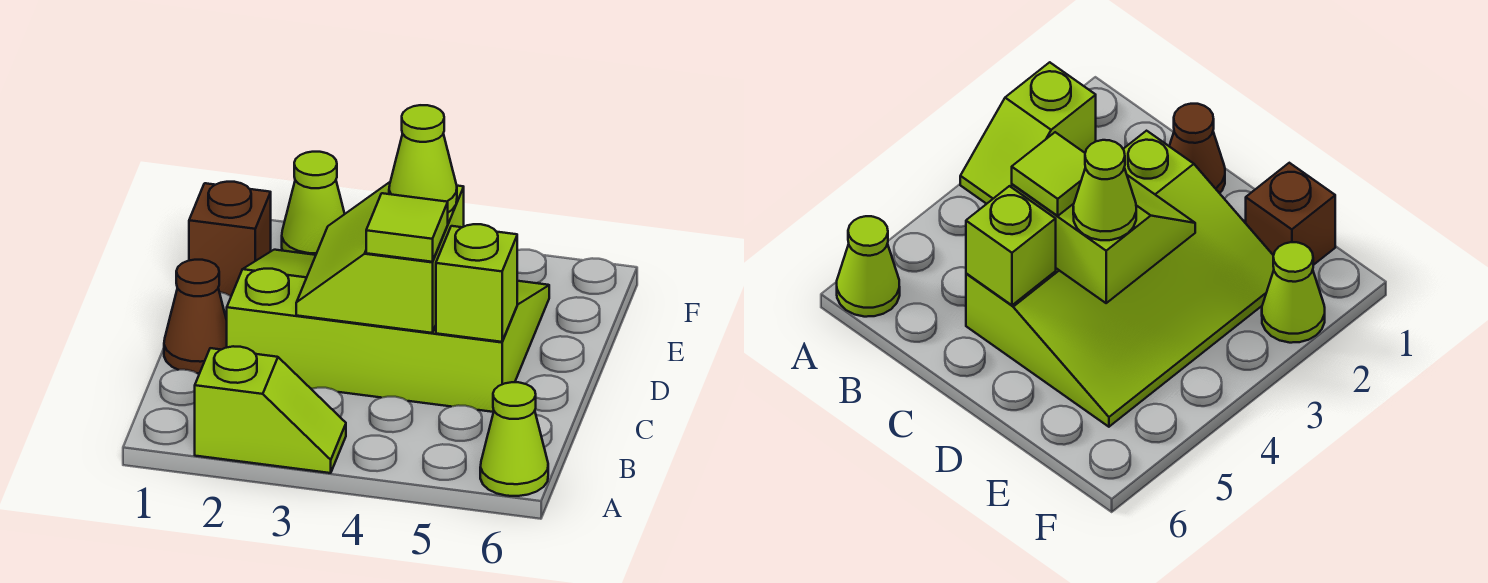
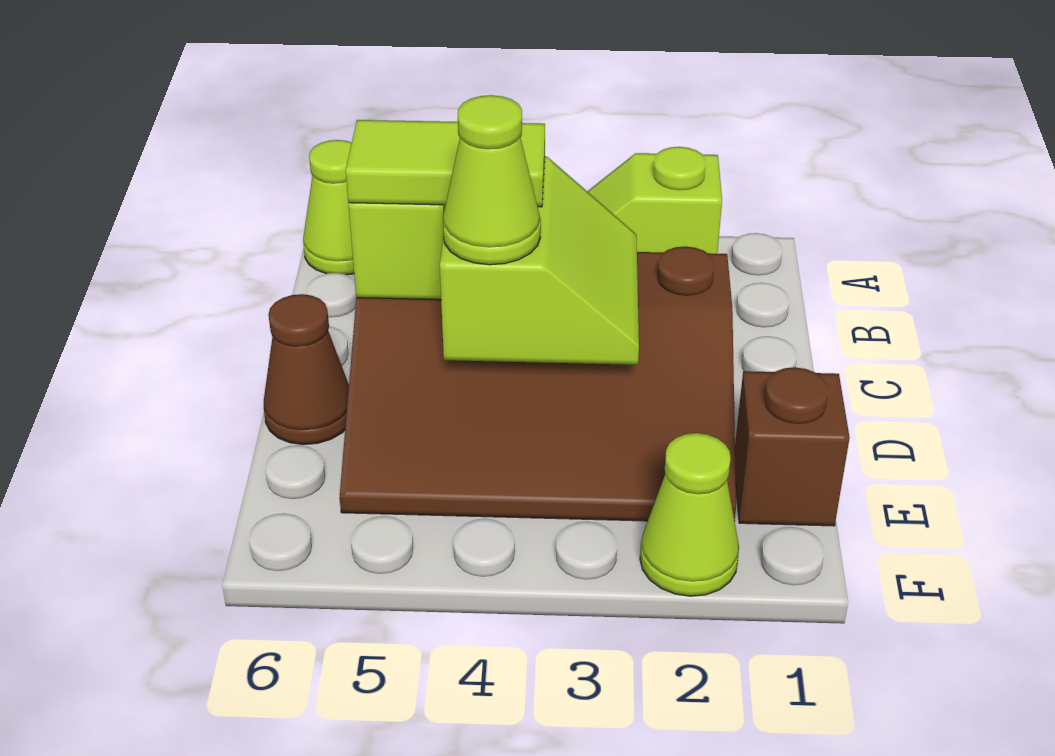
brown 1x1 cone [164,260,227,373] -> brown 1x1 cone moved to [264,294,349,445]
lime 3x4 slope [227,250,549,412] -> brown 3x4 slope [340,246,736,521]
lime 1x1 tile [366,193,448,262] -> lime 1x2 tile [346,120,545,207]

